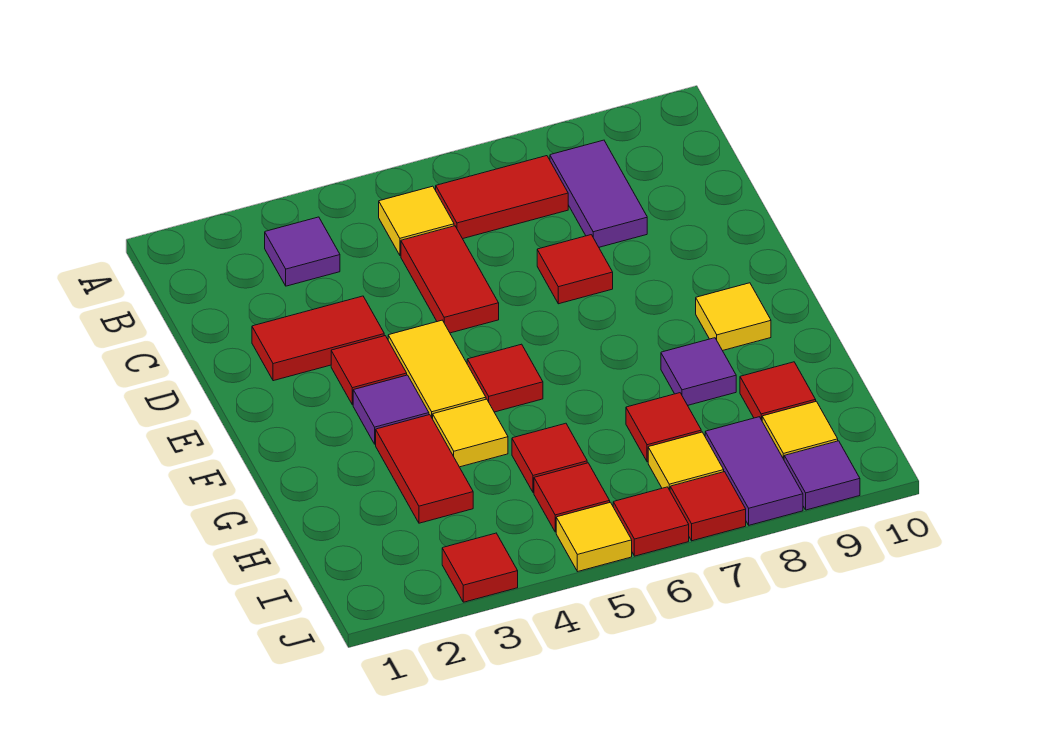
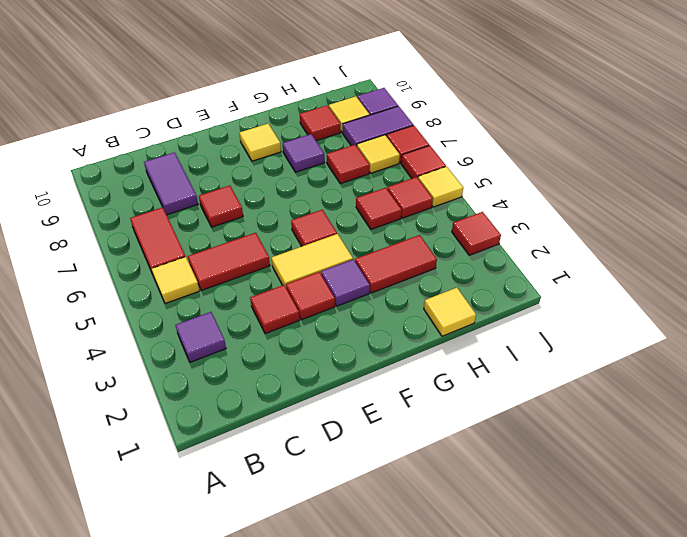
purple 1x2 tile [550,140,647,247] -> purple 1x2 tile turned to [144,152,198,215]
red 1x2 tile [252,296,384,381] -> red 1x1 tile [250,285,300,334]
yellow 1x1 tile [433,399,508,467] -> yellow 1x1 tile moved to [424,288,476,336]

